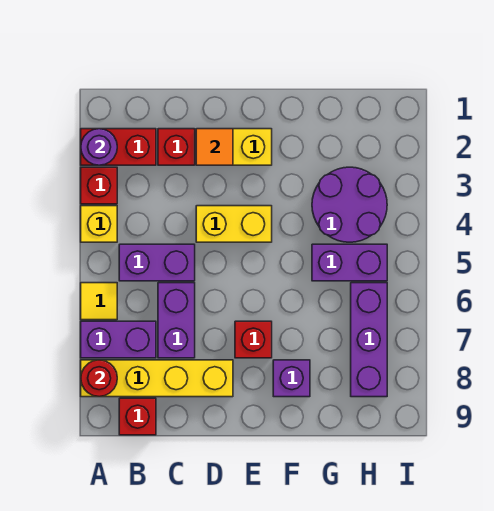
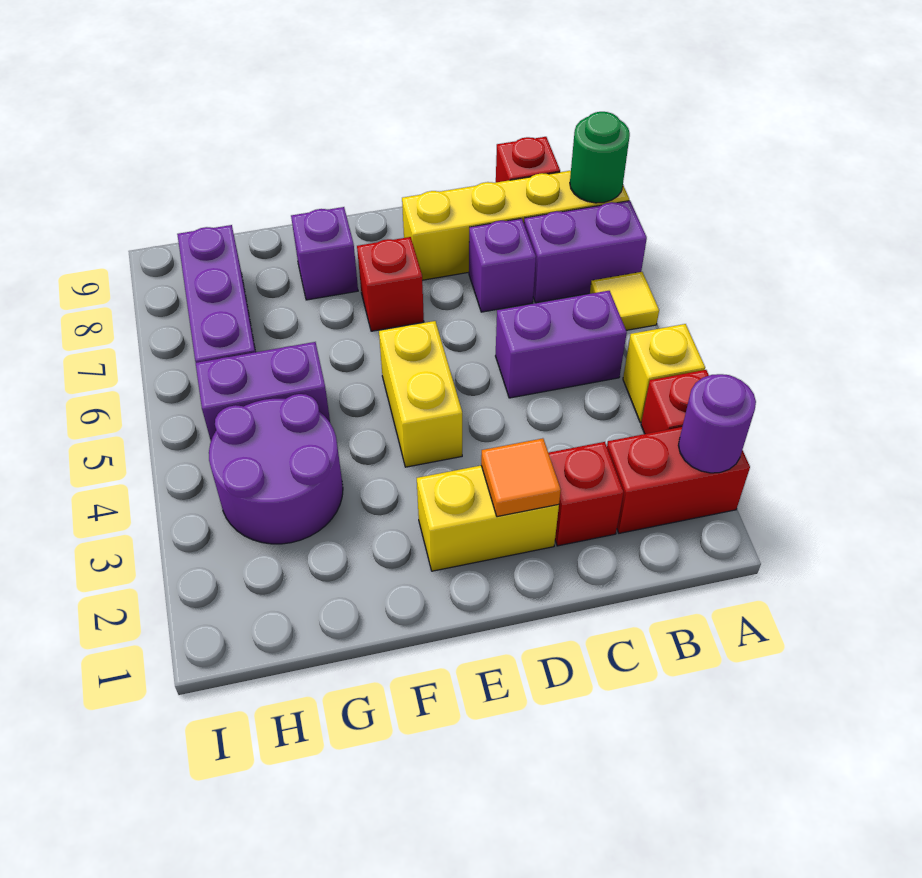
red 1x1 round brick [81,360,117,397] -> green 1x1 round brick [570,112,630,203]
purple 1x2 brick [158,283,195,358] -> purple 1x1 brick [469,219,536,312]
yellow 1x2 brick [196,206,272,242] -> yellow 1x2 brick turned to [379,321,462,467]

